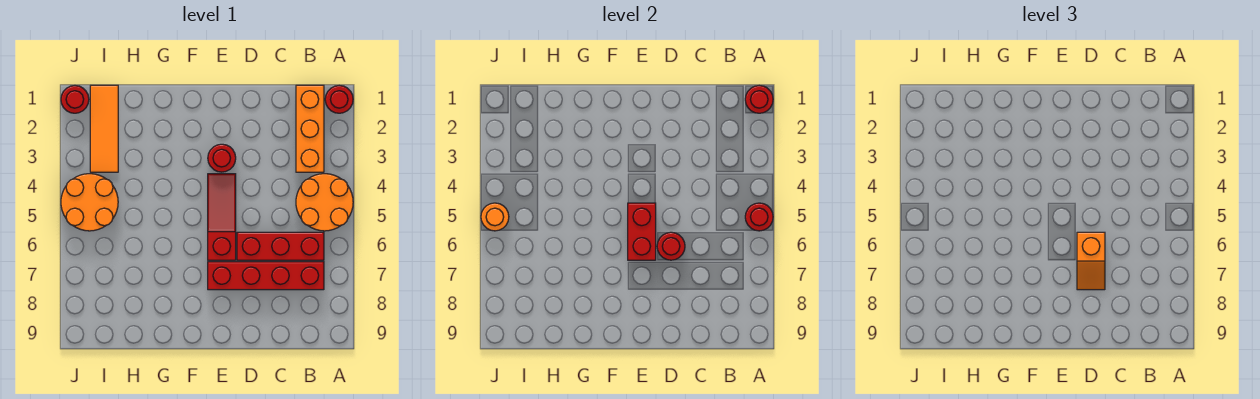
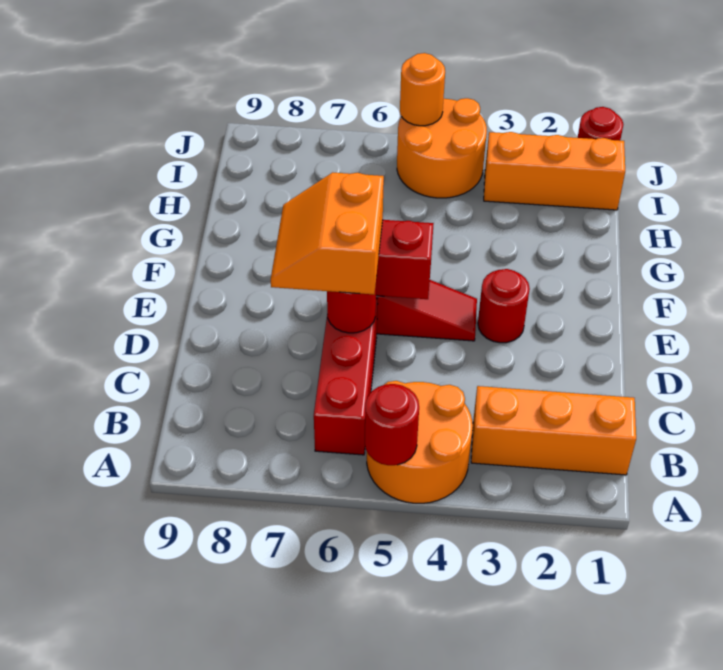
red 1x1 round brick [325,86,353,113] -> none
red 1x1 round brick [745,86,773,113] -> none
red 1x4 brick [208,262,324,290] -> none
orange 1x2 slope [1077,232,1105,290] -> orange 2x2 slope [271,172,384,294]
orange 1x3 tile [90,85,118,172] -> orange 1x3 brick [484,132,625,210]

